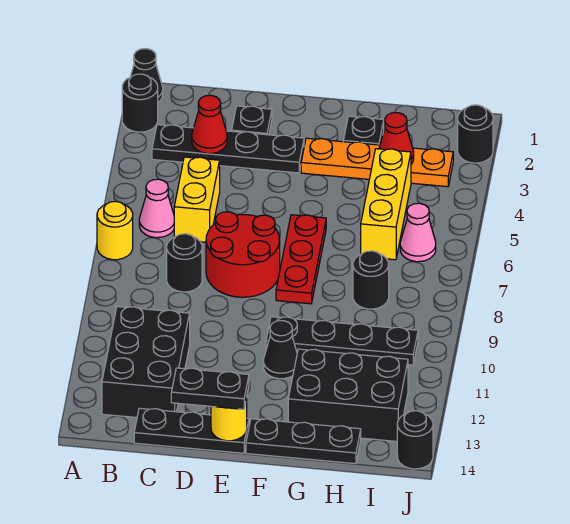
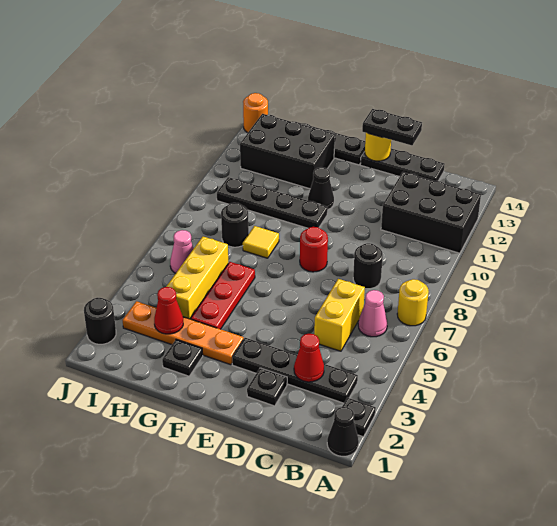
black 1x1 round brick [122,74,158,132] -> black 1x1 plate [342,398,376,437]
black 2x3 brick [102,307,190,418] -> black 2x3 brick turned to [381,172,481,253]
red 2x2 round brick [206,212,280,297] -> red 1x1 round brick [300,227,328,272]
red 1x3 plate [276,215,326,304] -> red 1x3 plate moved to [191,262,255,329]
none -> yellow 1x1 tile [243,226,279,258]
black 1x1 round brick [397,411,433,469] -> orange 1x1 round brick [243,93,268,133]

